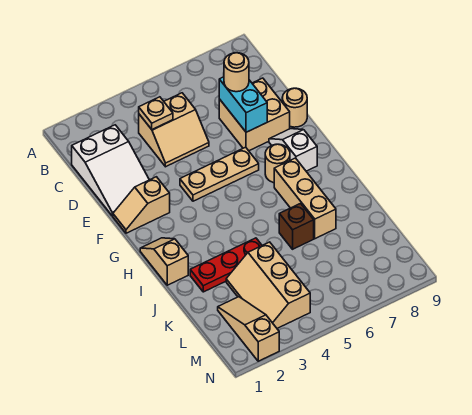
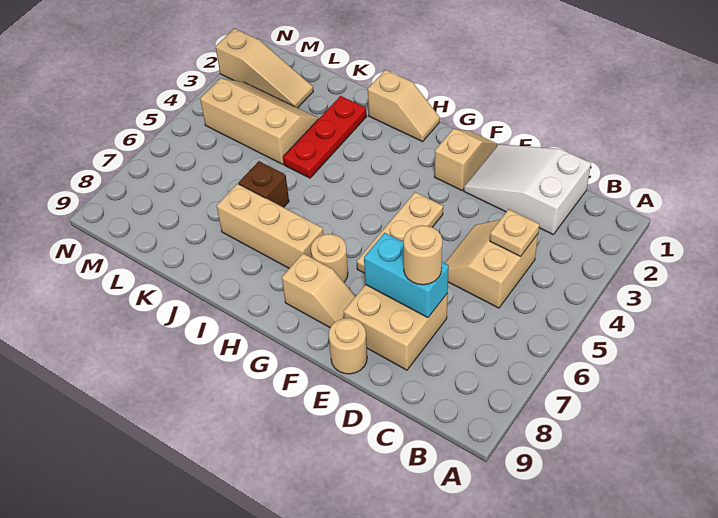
white 1x2 slope [269,129,317,171] -> tan 1x2 slope [282,254,356,328]

